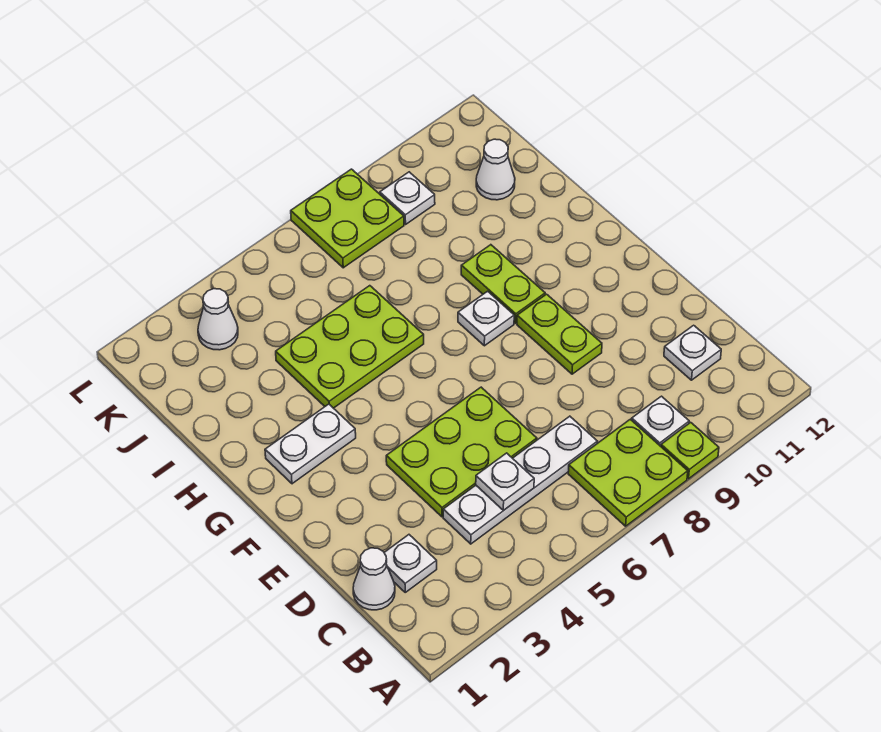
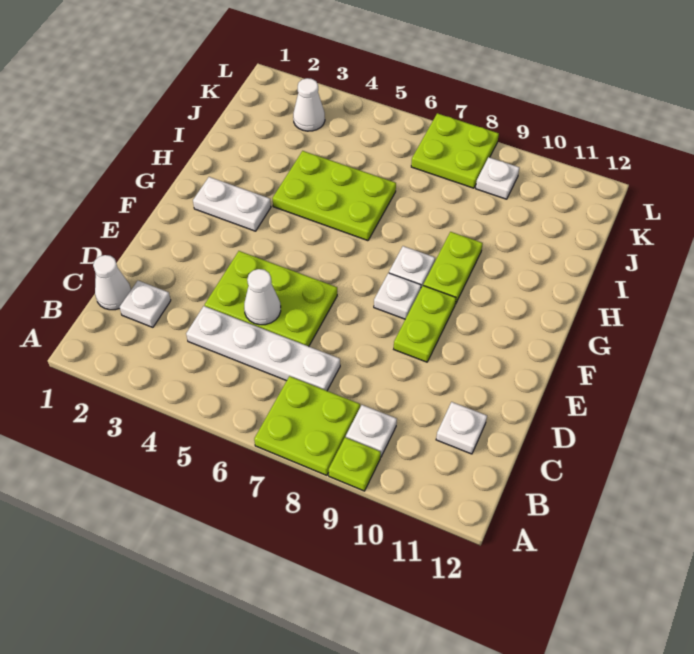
white 1x1 plate [476,453,534,511] -> white 1x1 plate moved to [374,273,421,319]
white 1x1 cone [476,139,515,200] -> white 1x1 cone moved to [244,269,281,325]

